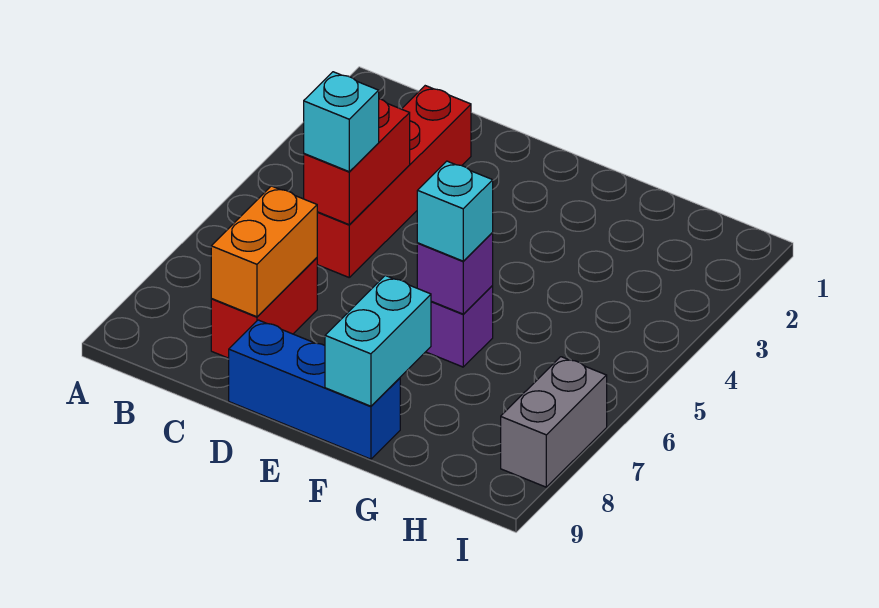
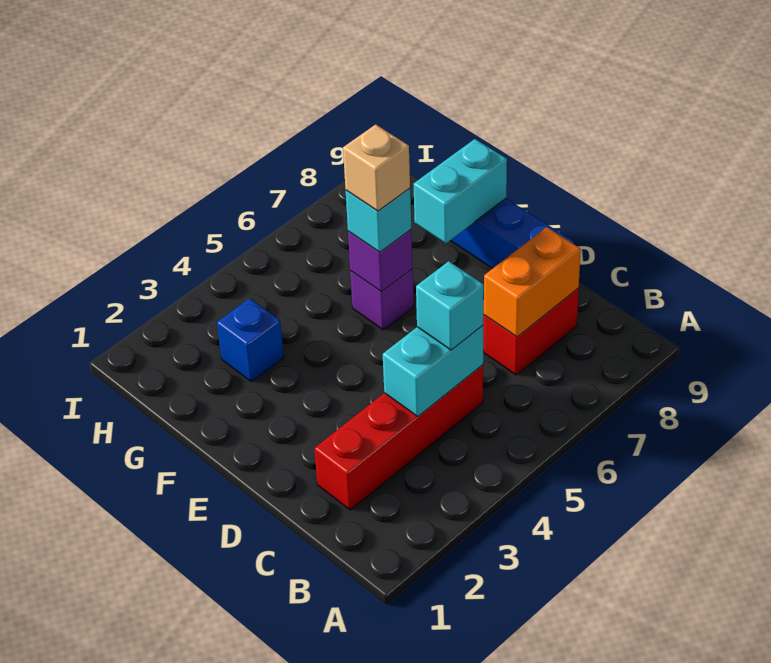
red 1x2 brick [304,99,410,224] -> cyan 1x2 brick [383,326,483,416]
none -> tan 1x1 brick [343,124,410,211]
none -> blue 1x1 brick [217,298,284,382]
grey 1x2 brick [501,357,607,487] -> none

